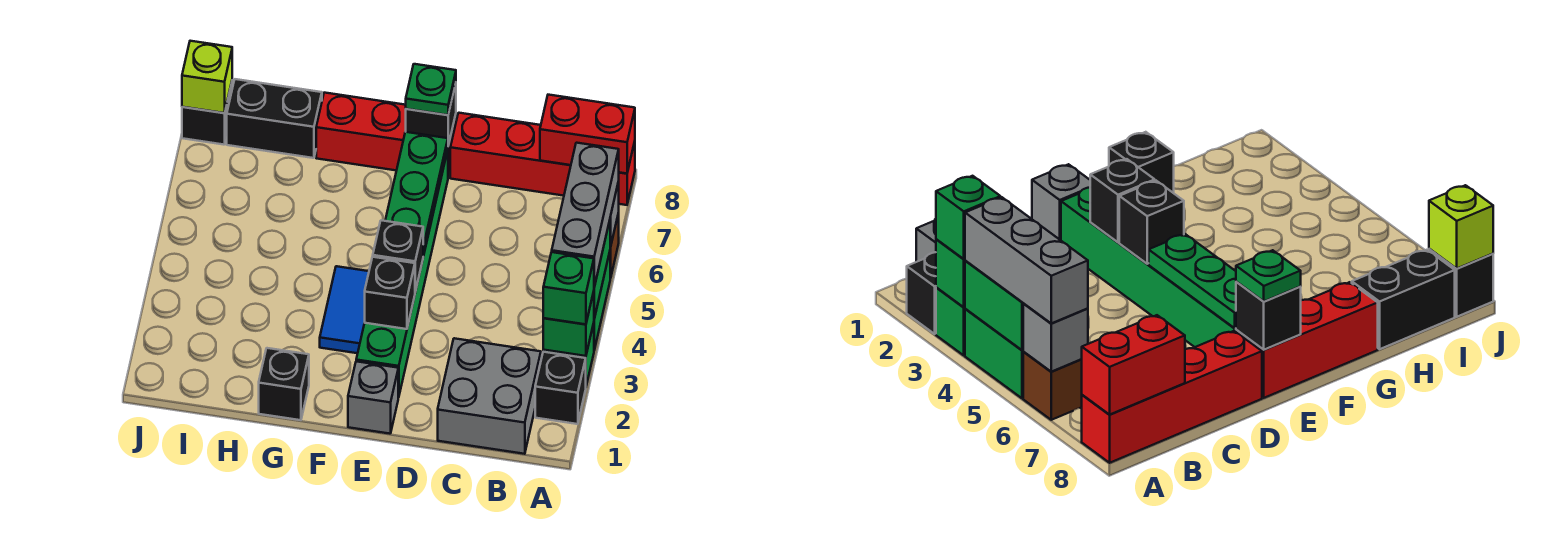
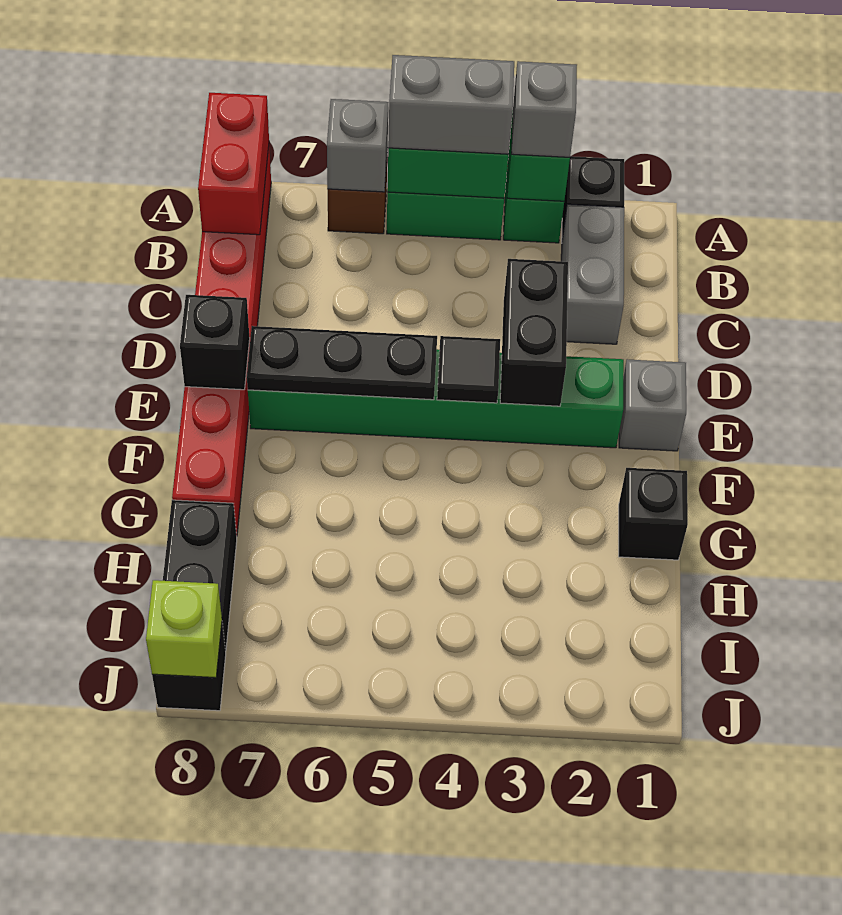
green 1x1 brick [543,252,594,324] -> grey 1x1 brick [511,61,577,157]
grey 1x3 brick [552,143,619,287] -> grey 1x2 brick [388,55,514,154]
grey 2x2 brick [438,338,541,454] -> grey 1x2 brick [561,204,624,344]
black 1x1 brick [365,257,415,329] -> black 1x2 brick [500,259,568,406]
black 1x1 brick [373,220,423,292] -> black 1x1 tile [437,336,500,403]
green 1x3 plate [385,132,448,256] -> black 1x3 plate [247,326,437,400]
green 1x1 plate [406,64,456,115] -> none
blue 1x2 tile [320,266,369,353] -> none

